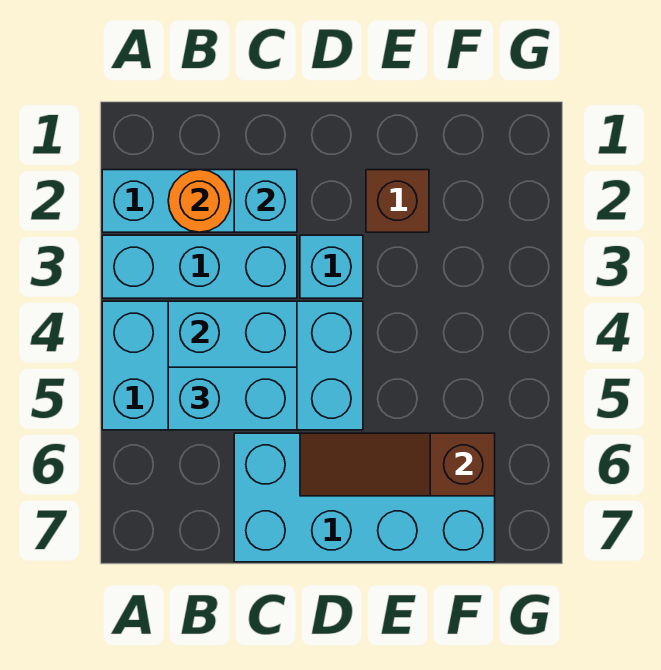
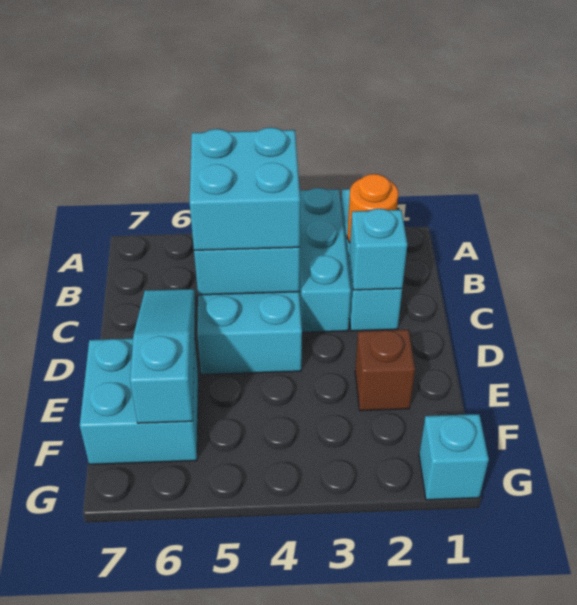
cyan 1x2 brick [168,367,297,430] -> cyan 2x2 brick [190,128,300,250]
cyan 2x4 brick [234,433,495,562] -> cyan 2x2 brick [80,339,199,464]
cyan 1x1 brick [300,235,363,298] -> cyan 1x1 brick moved to [419,414,489,500]
brown 1x3 slope [300,433,495,496] -> cyan 1x3 slope [130,289,195,423]

